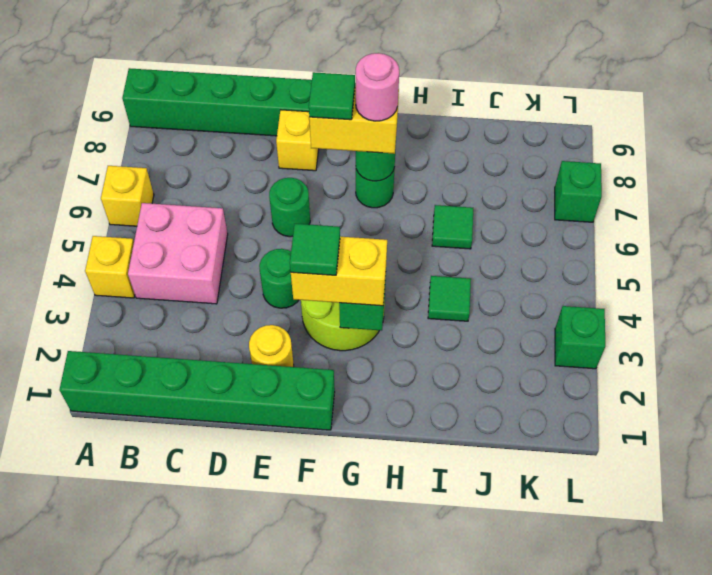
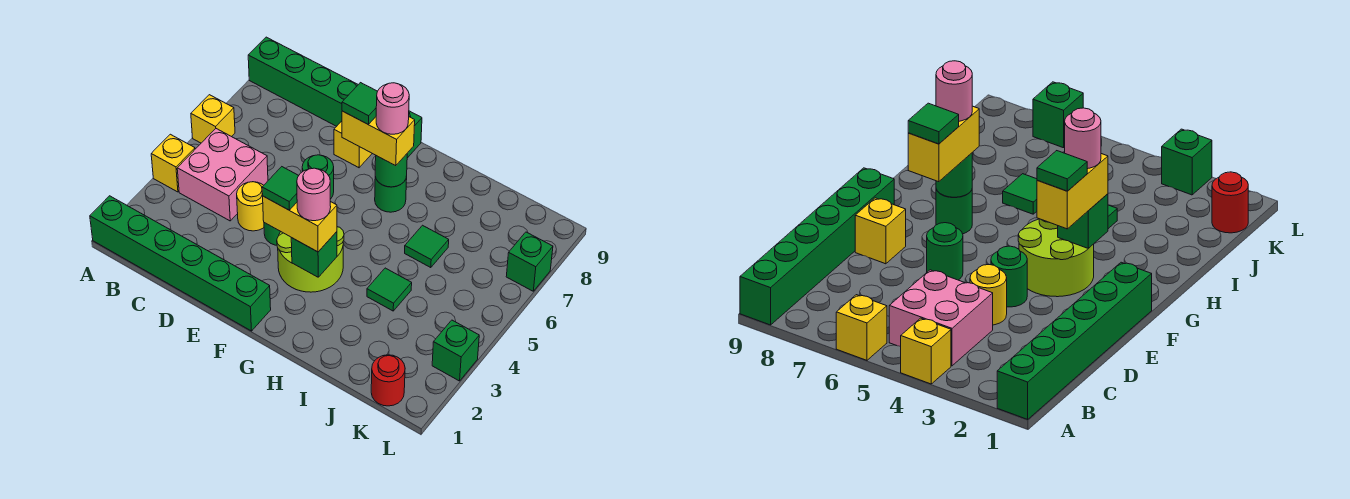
yellow 1x1 round brick [249,325,294,367] -> yellow 1x1 round brick moved to [237,182,264,231]
none -> pink 1x1 round brick [297,168,331,221]
none -> red 1x1 round brick [371,355,405,406]

